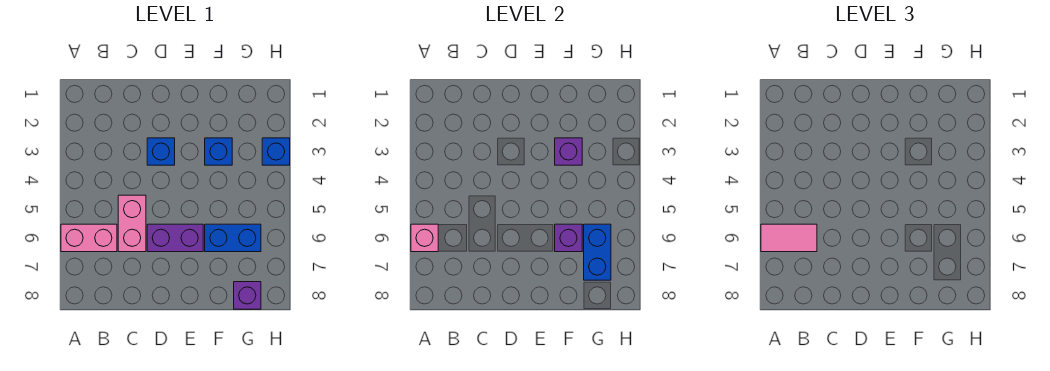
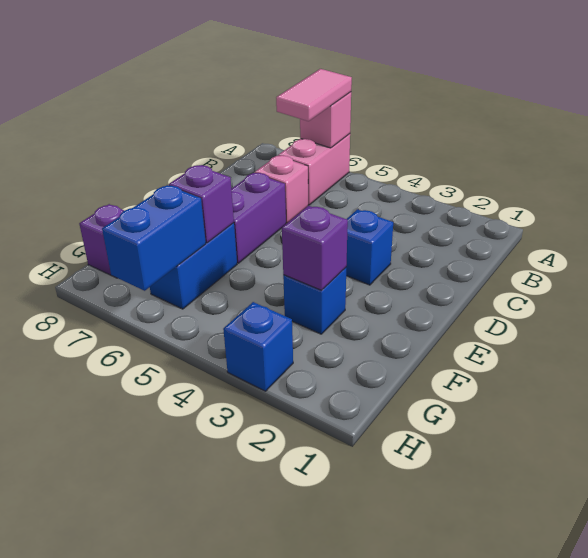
pink 1x2 brick [118,195,146,252] -> pink 1x1 brick [255,155,308,223]
blue 1x2 brick [584,224,611,280] -> blue 1x2 brick turned to [102,185,206,291]

